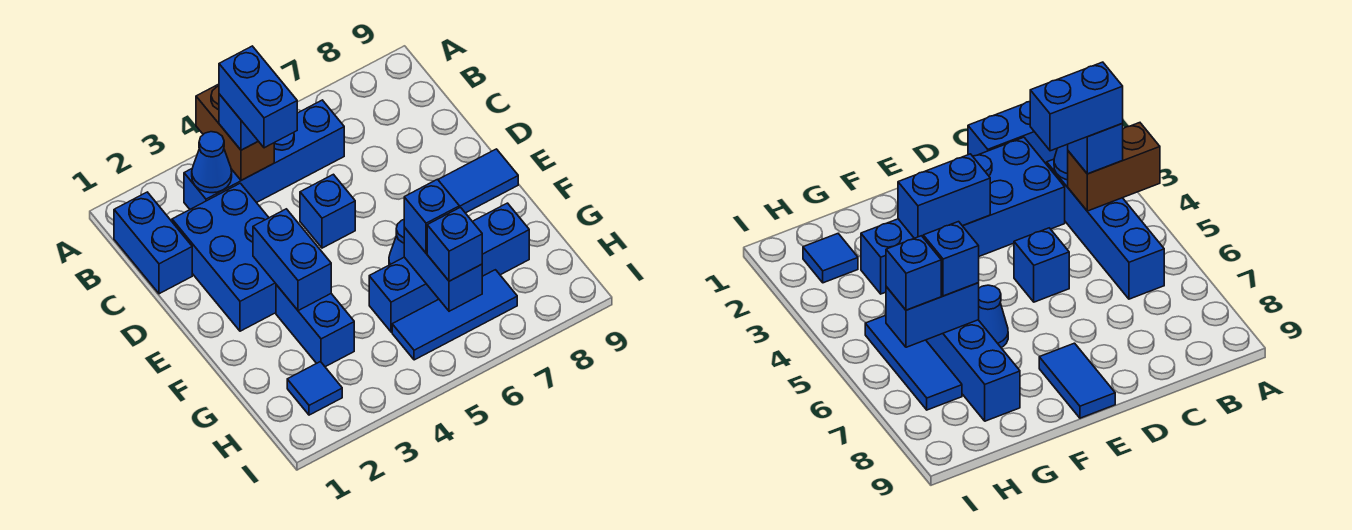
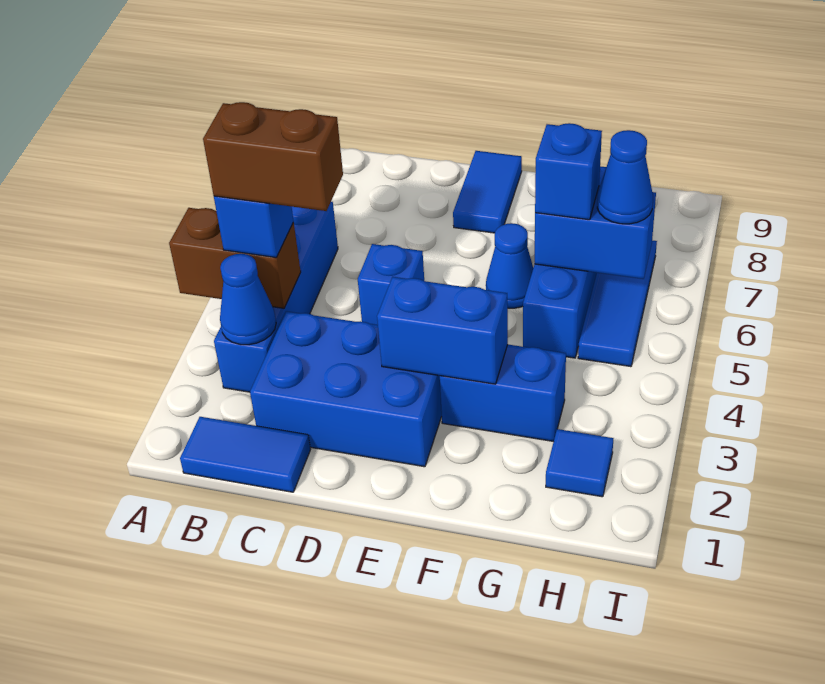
blue 1x2 brick [114,192,192,294] -> blue 1x2 tile [180,417,310,492]
blue 1x2 brick [219,46,297,148] -> brown 1x2 brick [203,102,343,211]
blue 1x1 brick [427,207,482,281] -> blue 1x1 cone [597,130,653,224]

